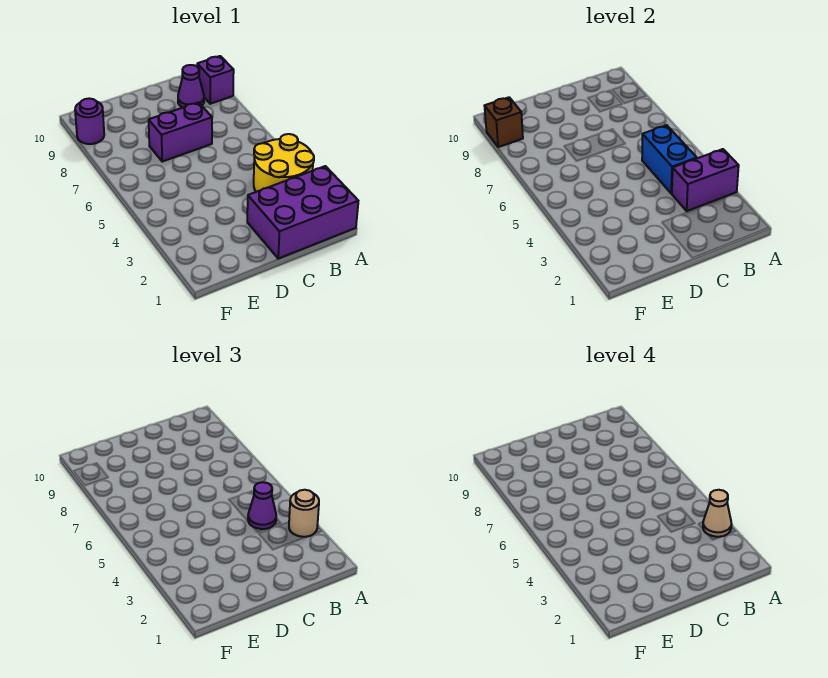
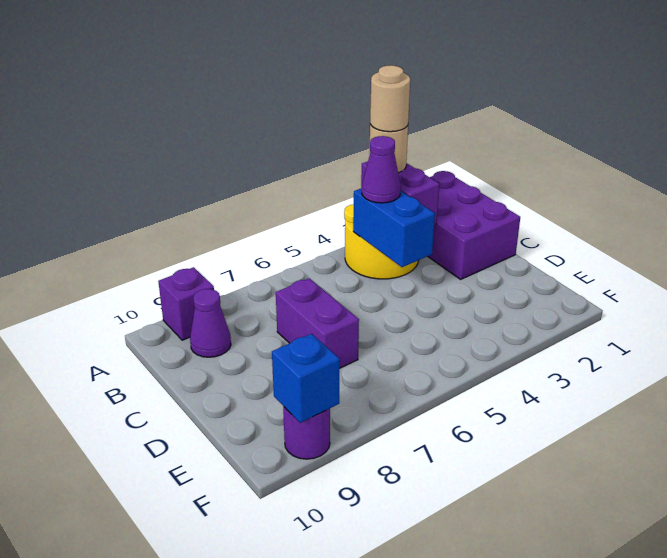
tan 1x1 cone [703,490,732,537] -> tan 1x1 round brick [370,65,410,132]
blue 1x2 brick [642,125,697,194] -> blue 1x2 brick turned to [353,188,435,267]
brown 1x1 brick [485,97,523,147] -> blue 1x1 brick [272,334,340,423]

